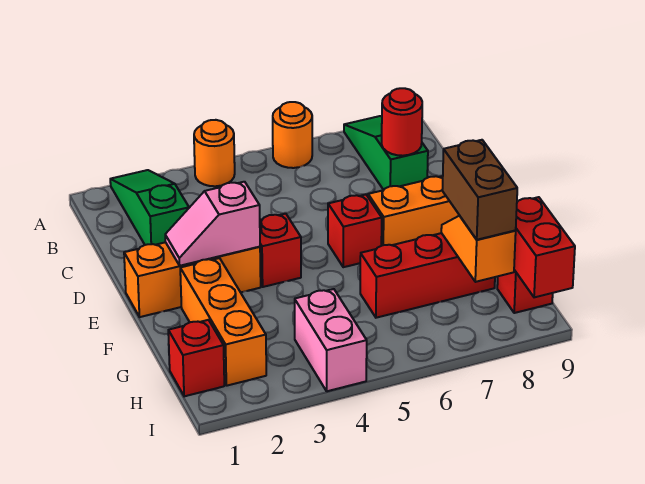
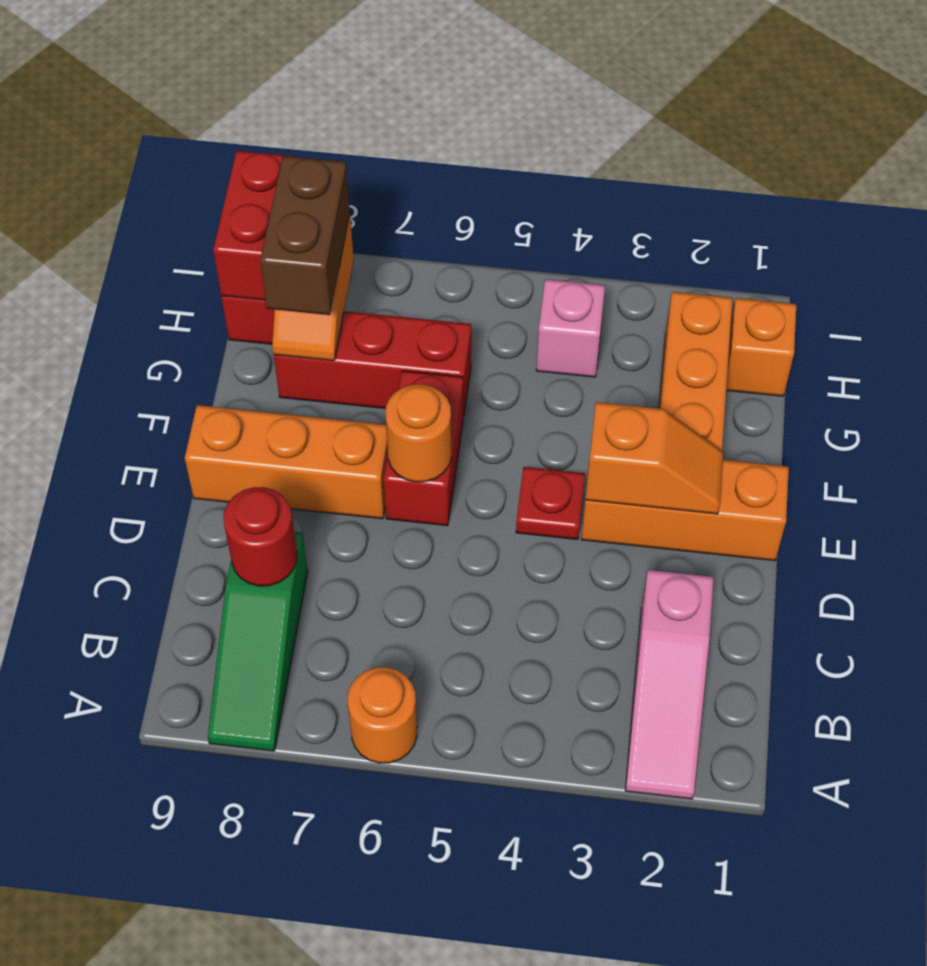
green 1x3 slope [110,170,189,245] -> pink 1x3 slope [625,570,714,799]
orange 1x1 round brick [194,120,235,186] -> orange 1x1 round brick moved to [386,384,451,482]
pink 1x2 slope [165,182,260,266] -> orange 1x2 slope [585,402,723,514]
red 1x1 brick [260,214,301,287] -> red 1x1 plate [516,467,585,540]
red 1x1 brick [328,195,382,267] -> red 1x2 brick [384,371,463,526]
red 1x1 brick [168,320,224,396] -> orange 1x1 brick [726,298,796,396]
pink 1x2 brick [295,289,367,391] -> pink 1x1 brick [536,279,605,377]

